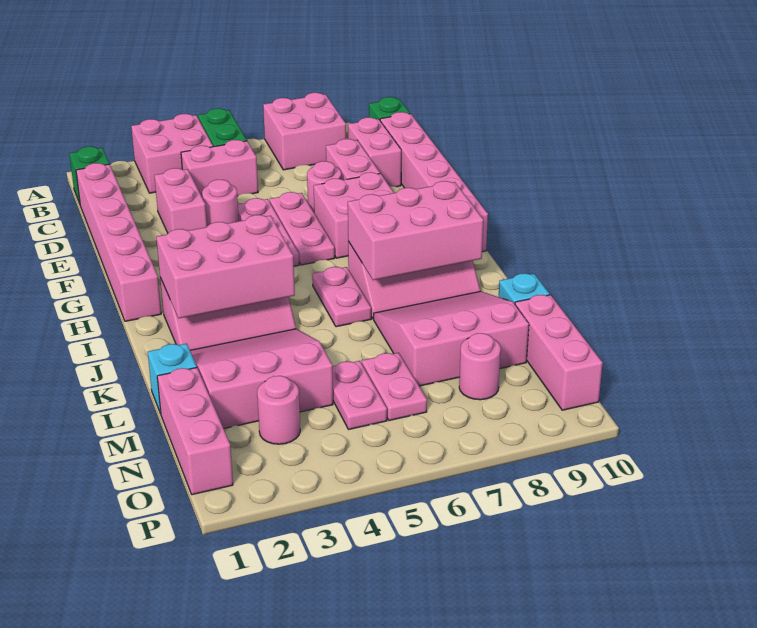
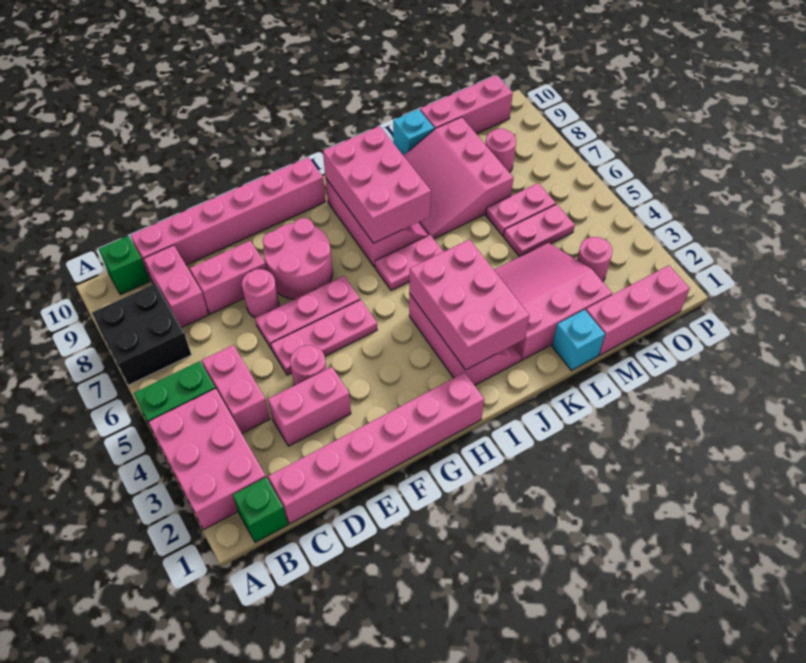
pink 2x2 brick [131,114,213,193] -> pink 2x3 brick [149,388,266,530]
pink 2x2 brick [263,93,346,170] -> black 2x2 brick [92,284,191,385]
pink 1x2 brick [348,118,401,187] -> pink 1x2 brick turned to [144,245,208,328]
pink 2x2 brick [314,172,394,258] -> pink 2x2 round brick [263,218,332,299]
pink 3x3 slope [190,329,333,428] -> pink 3x3 slope turned to [494,243,612,360]

